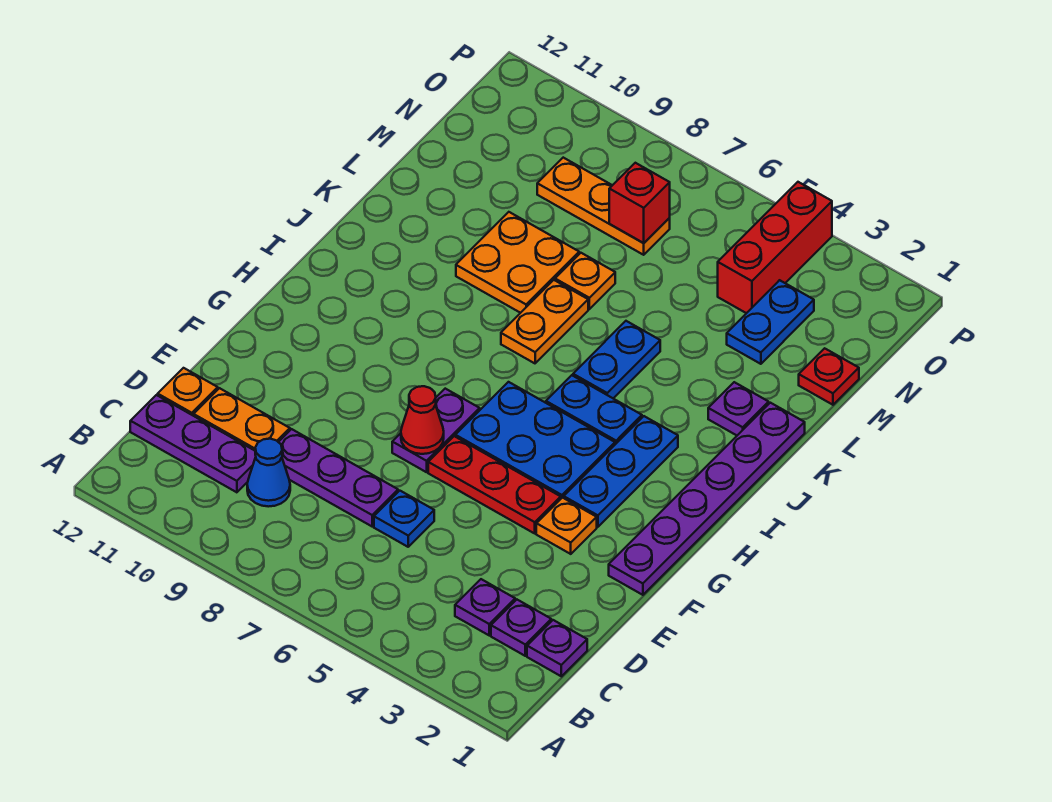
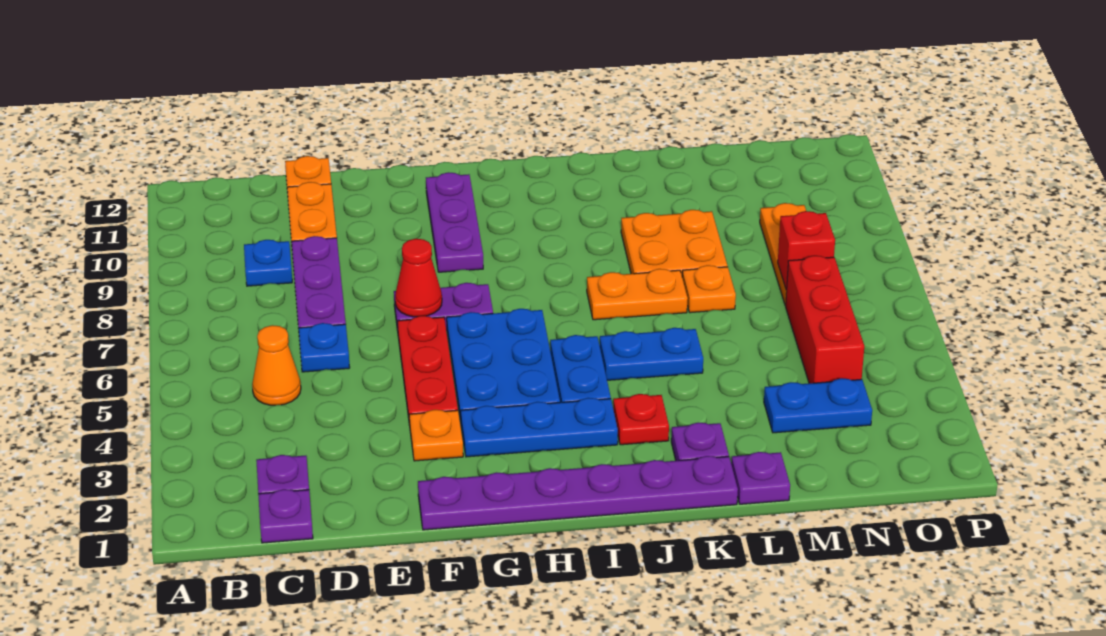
purple 1x1 plate [455,579,515,635] -> purple 1x1 plate moved to [731,452,790,504]
none -> orange 1x1 cone [252,325,301,405]
blue 1x1 cone [247,439,290,507] -> blue 1x1 plate [244,240,292,286]
purple 1x3 plate [130,395,256,492] -> purple 1x3 plate moved to [426,172,483,272]
red 1x1 plate [799,348,859,405] -> red 1x1 plate moved to [613,394,669,445]
red 1x3 brick [718,182,832,313] -> red 1x3 brick turned to [786,256,864,383]

